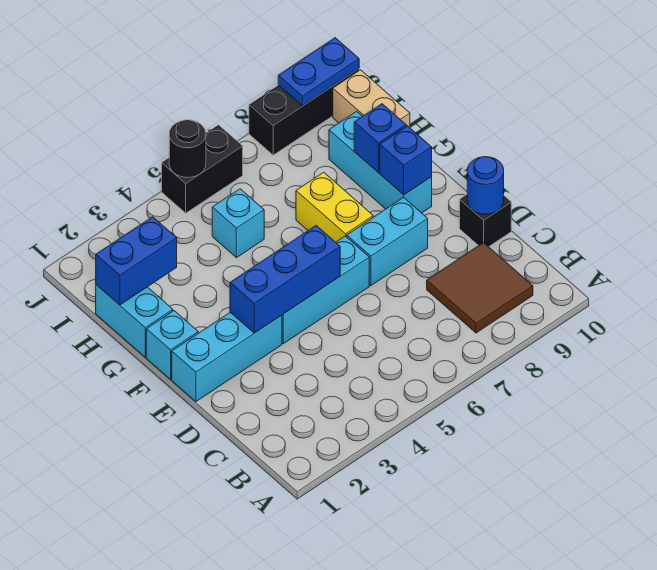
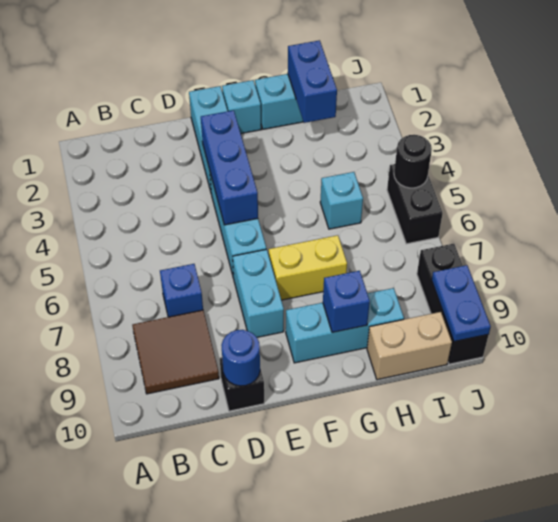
blue 1x1 brick [380,126,432,195] -> blue 1x1 brick moved to [160,264,203,317]

